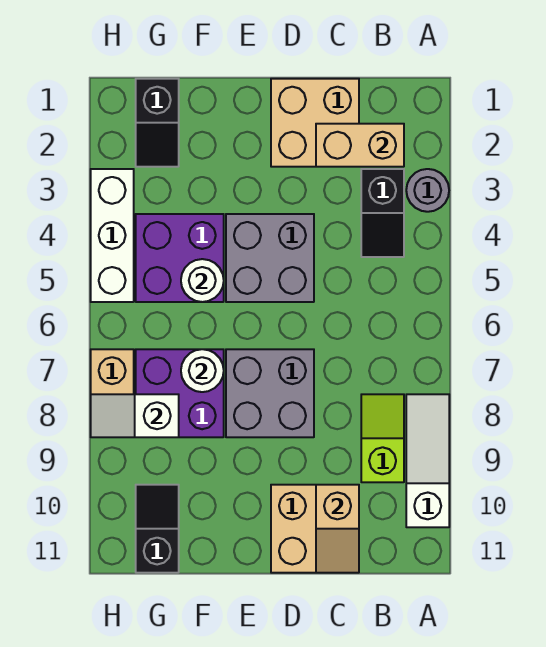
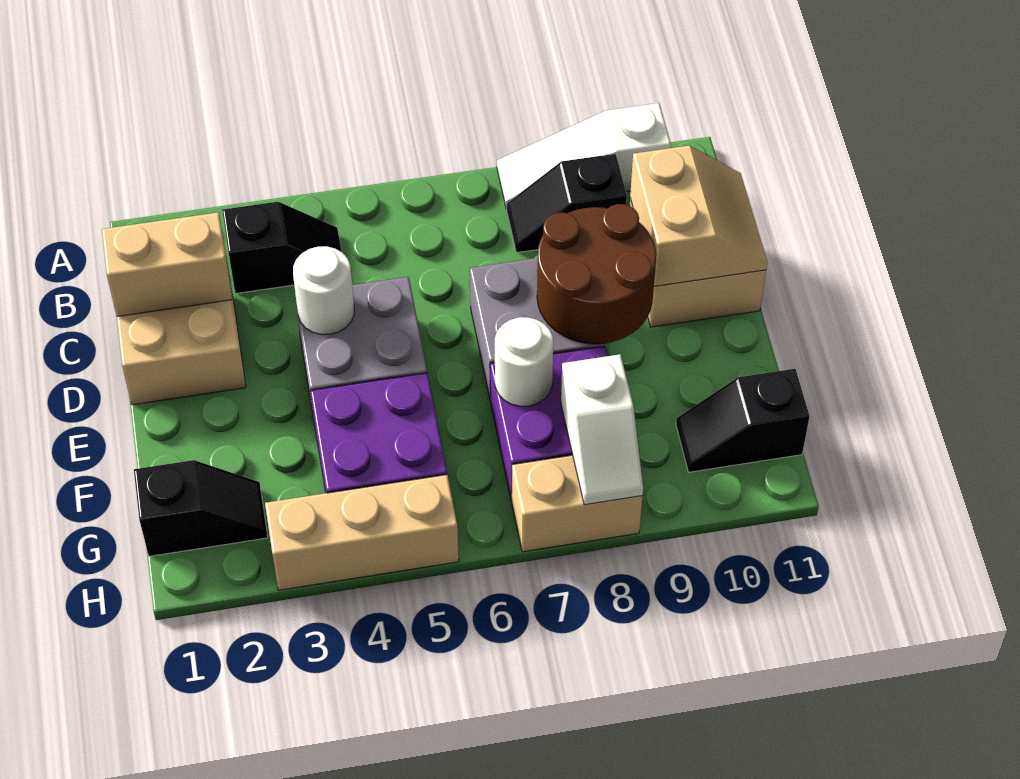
grey 1x1 round brick [406,169,449,212] -> none
tan 1x2 brick [316,124,404,167] -> tan 1x2 brick turned to [102,212,232,316]
lime 1x2 slope [361,394,404,482] -> black 1x2 slope [506,154,627,253]
tan 1x2 slope [316,485,359,573] -> tan 2x2 slope [630,146,767,286]
none -> brown 2x2 round brick [537,204,656,344]
white 1x1 round brick [181,259,224,302] -> white 1x1 round brick moved to [293,246,354,335]
white 1x3 brick [91,169,134,302] -> tan 1x3 brick [265,475,459,590]

